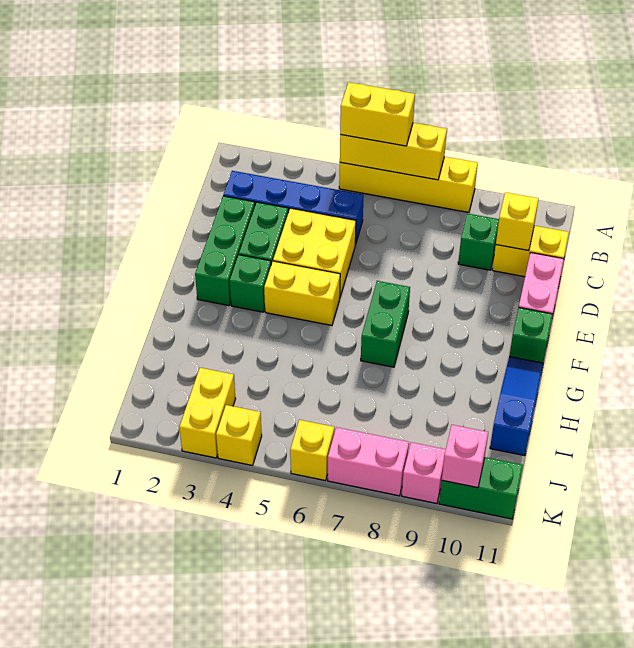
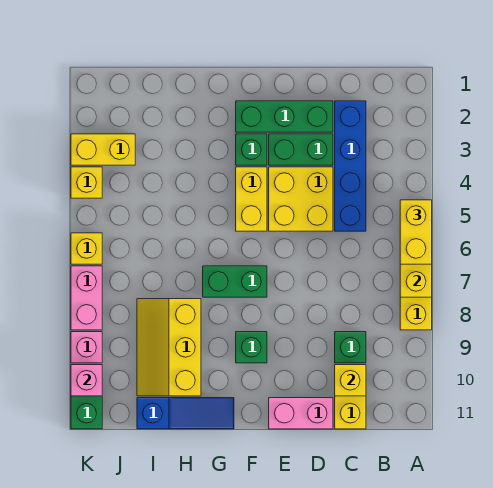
green 1x1 brick [509,308,553,363] -> green 1x1 brick moved to [236,332,267,363]
none -> yellow 2x3 slope [137,299,201,396]

